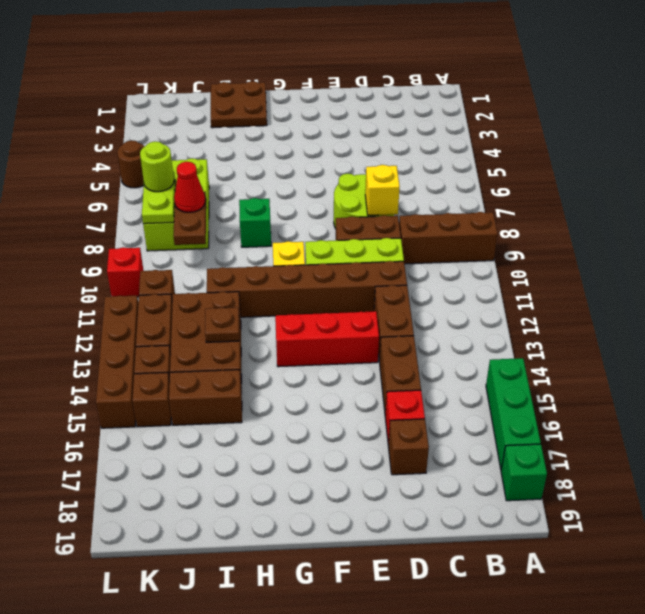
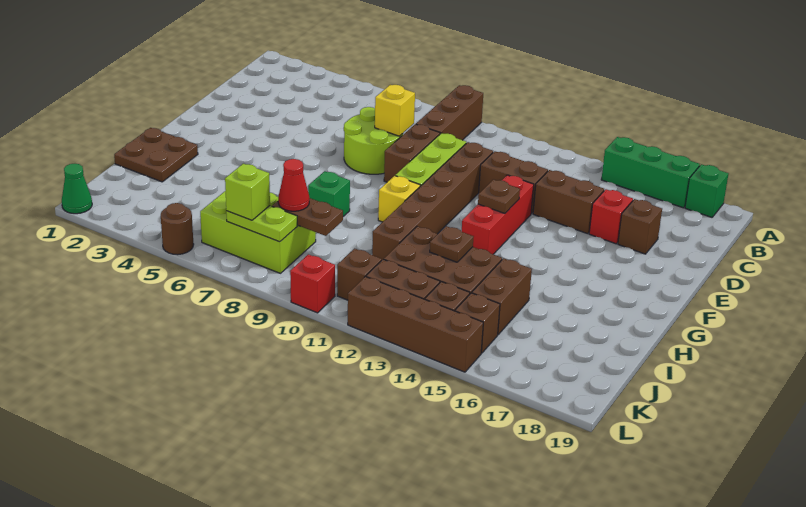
none -> brown 1x1 plate [478,179,520,213]
lime 1x1 round brick [140,141,174,192] -> lime 1x1 brick [225,164,270,220]
none -> green 1x1 cone [62,164,92,214]

